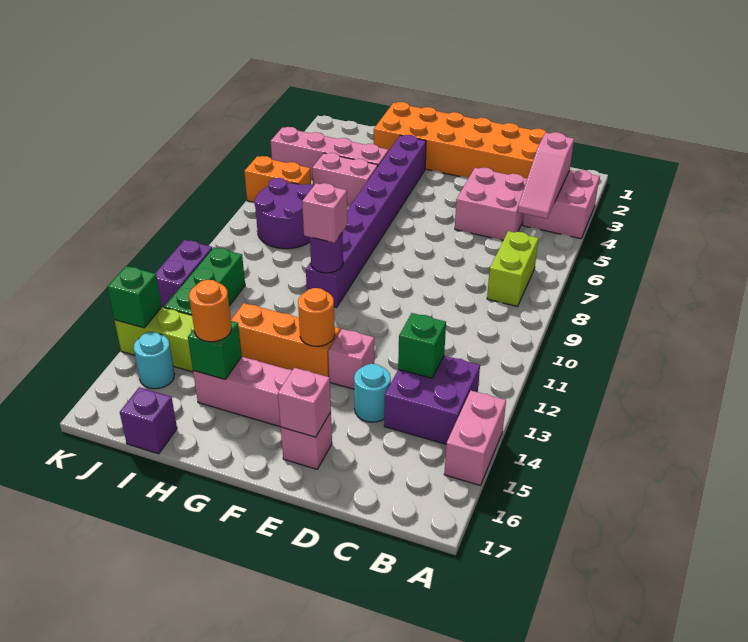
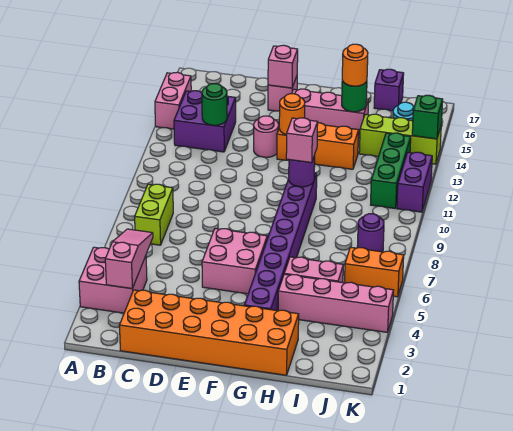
pink 2x2 brick [455,168,527,240] -> pink 2x2 brick moved to [202,229,267,294]
green 1x1 brick [398,313,446,378] -> green 1x1 round brick [202,84,227,125]
cyan 1x1 round brick [354,364,391,422] -> none
pink 1x1 brick [328,329,374,389] -> pink 1x1 round brick [254,116,279,158]
green 1x1 brick [188,321,242,379] -> green 1x1 round brick [342,81,367,112]
purple 2x2 round brick [255,178,313,249] -> purple 1x1 round brick [357,214,384,252]

